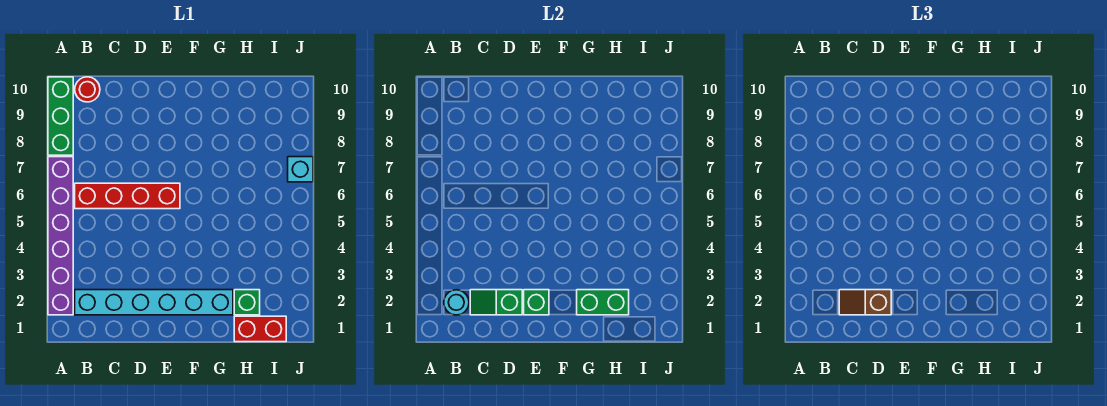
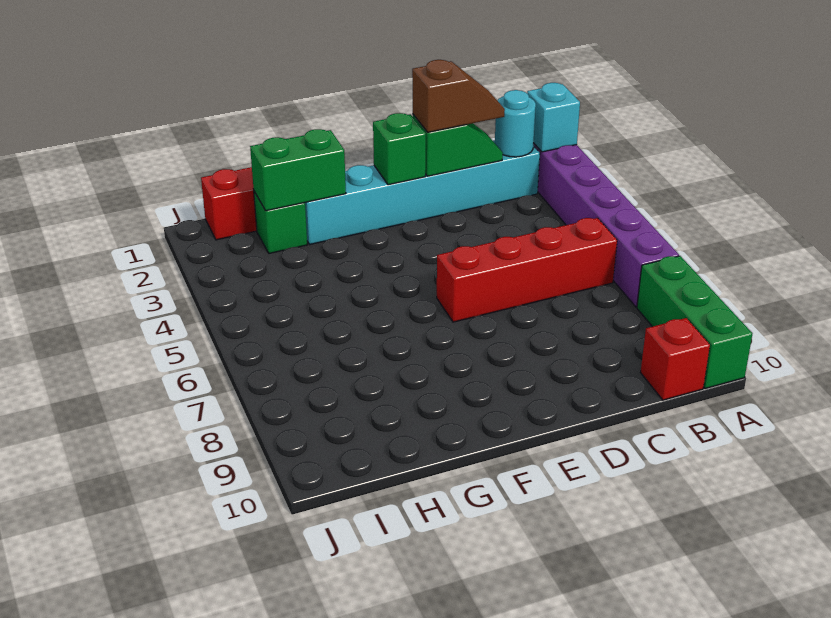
red 1x1 round brick [75,77,100,102] -> red 1x1 brick [641,318,710,400]
cyan 1x1 brick [288,157,313,182] -> cyan 1x1 brick moved to [527,83,580,152]

